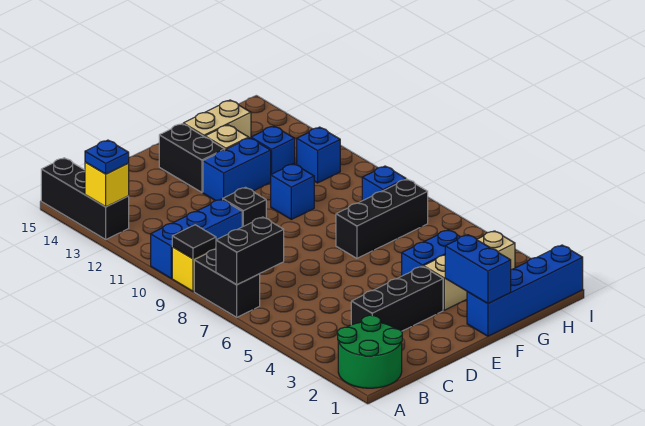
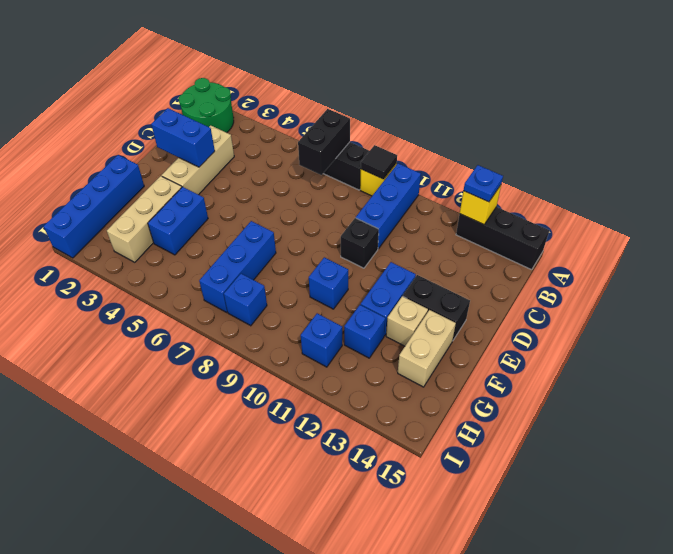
black 1x3 brick [351,266,443,331] -> tan 1x3 brick [162,125,234,195]
blue 1x2 brick [445,235,511,304] -> blue 1x2 brick moved to [151,108,215,167]
black 1x3 brick [336,179,428,258] -> blue 1x3 brick [199,221,276,312]

